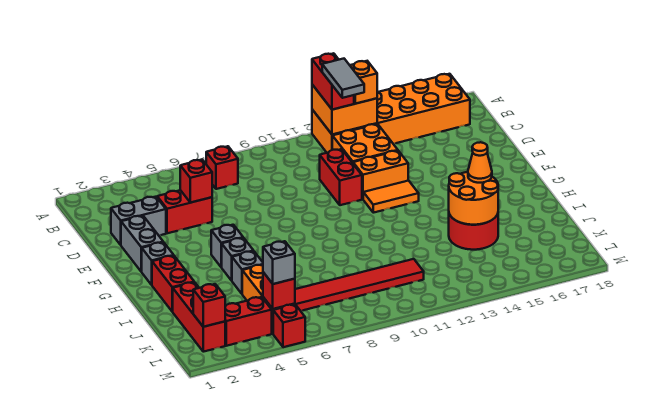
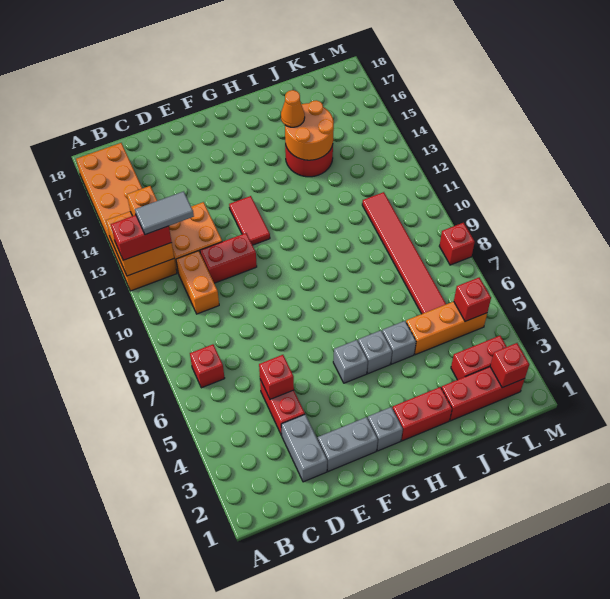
orange 1x2 brick [353,151,408,199] -> orange 1x2 brick moved to [176,251,219,314]
orange 1x2 tile [363,181,419,213] -> red 1x2 tile [229,196,270,245]
red 1x2 brick [225,297,272,346] -> red 1x2 brick turned to [451,336,507,380]
grey 1x1 brick [263,241,295,284] -> none
red 1x1 brick [273,305,305,347] -> red 1x1 brick moved to [439,223,475,265]

